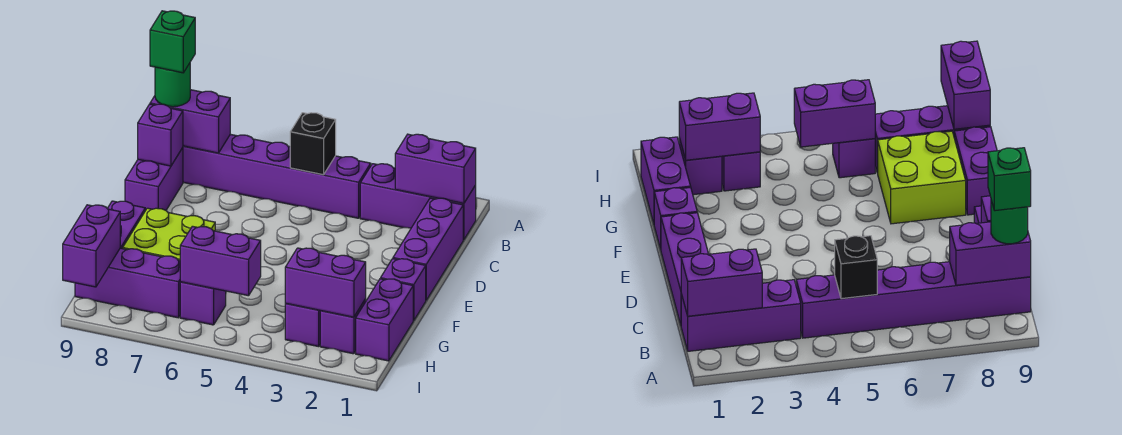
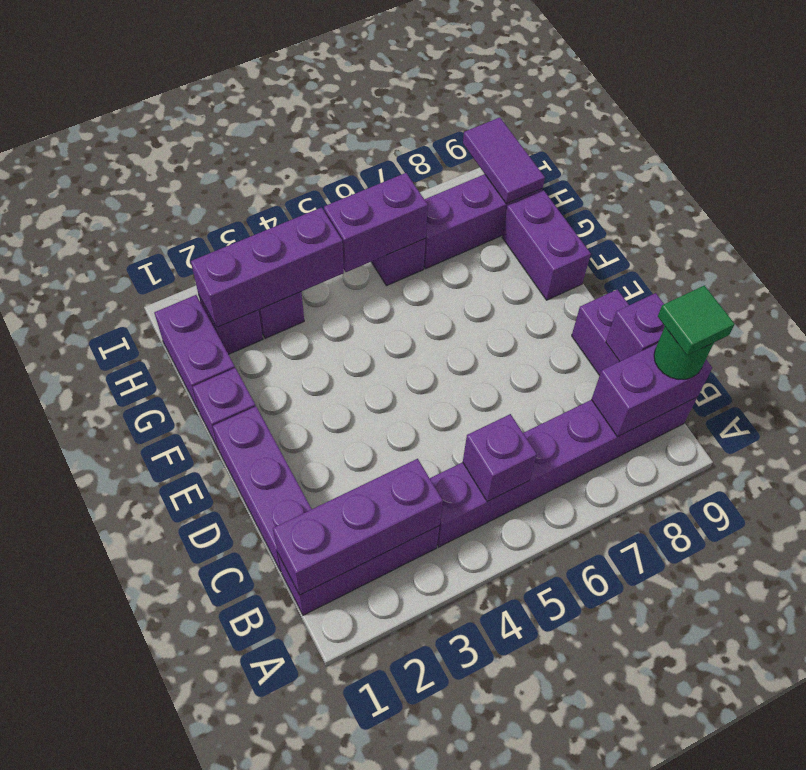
purple 1x2 brick [395,134,476,204] -> purple 1x3 brick [273,459,443,595]
black 1x1 brick [290,113,336,175] -> purple 1x1 brick [463,414,537,502]
green 1x1 brick [150,11,195,73] -> green 1x1 tile [658,285,735,355]
lime 2x2 brick [123,208,215,260] -> none
purple 1x2 brick [285,248,366,317] -> purple 1x3 brick [191,207,344,327]
purple 1x2 brick [63,205,120,287] -> purple 1x2 tile [463,117,545,204]

